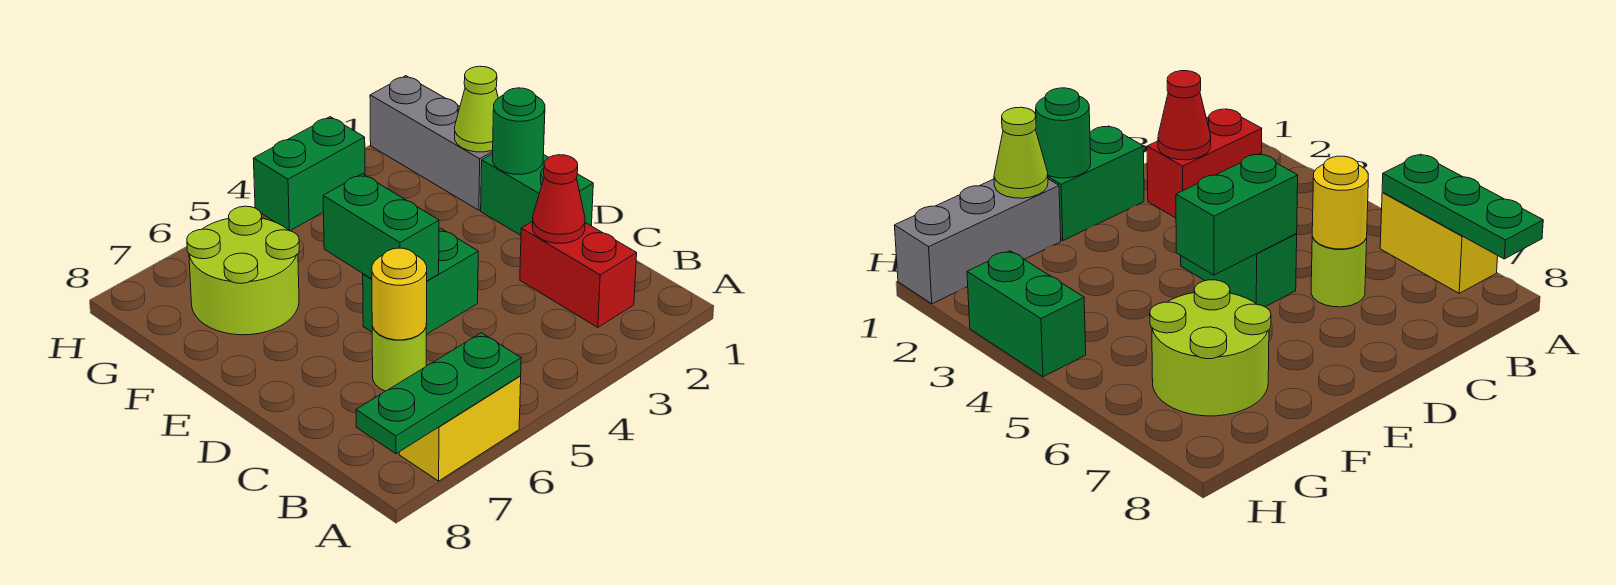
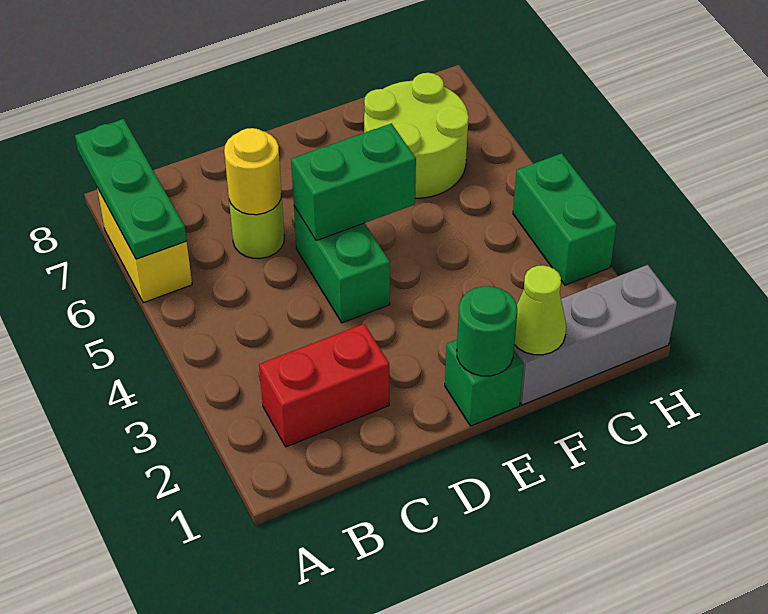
red 1x1 cone [532,155,585,243] -> none
green 1x2 brick [481,154,593,235] -> green 1x1 brick [445,340,524,426]

